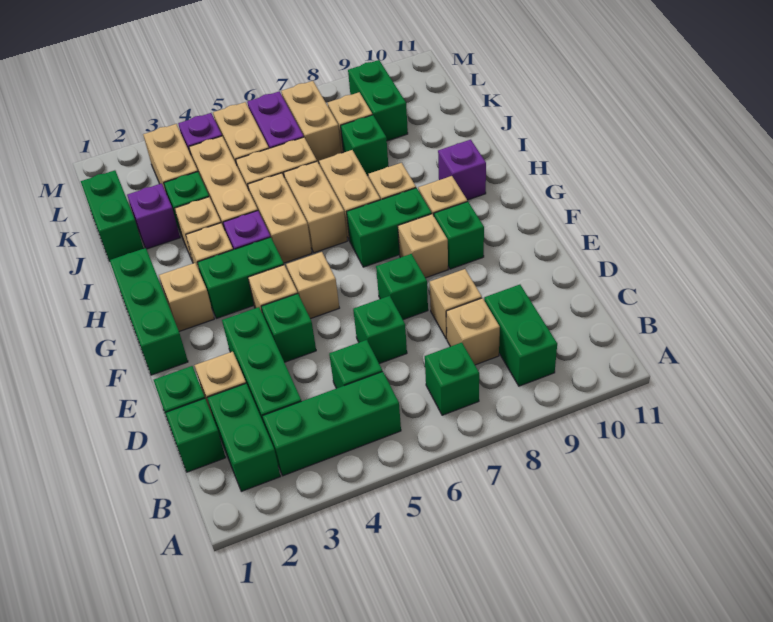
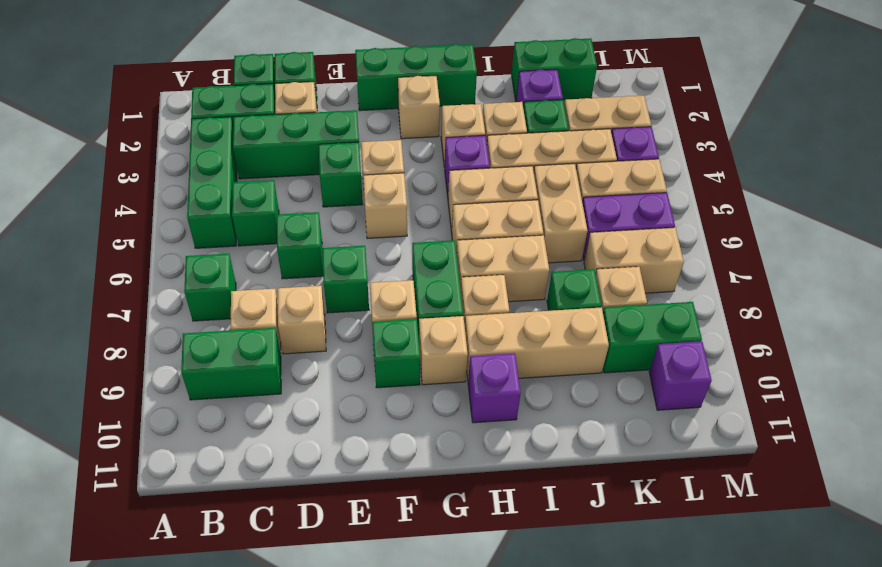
green 1x2 brick [197,237,284,318] -> none
none -> tan 1x3 brick [465,307,609,379]
none -> purple 1x1 brick [649,341,712,410]

